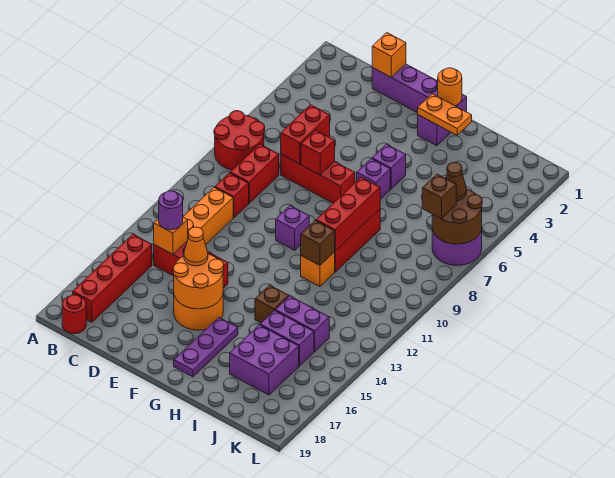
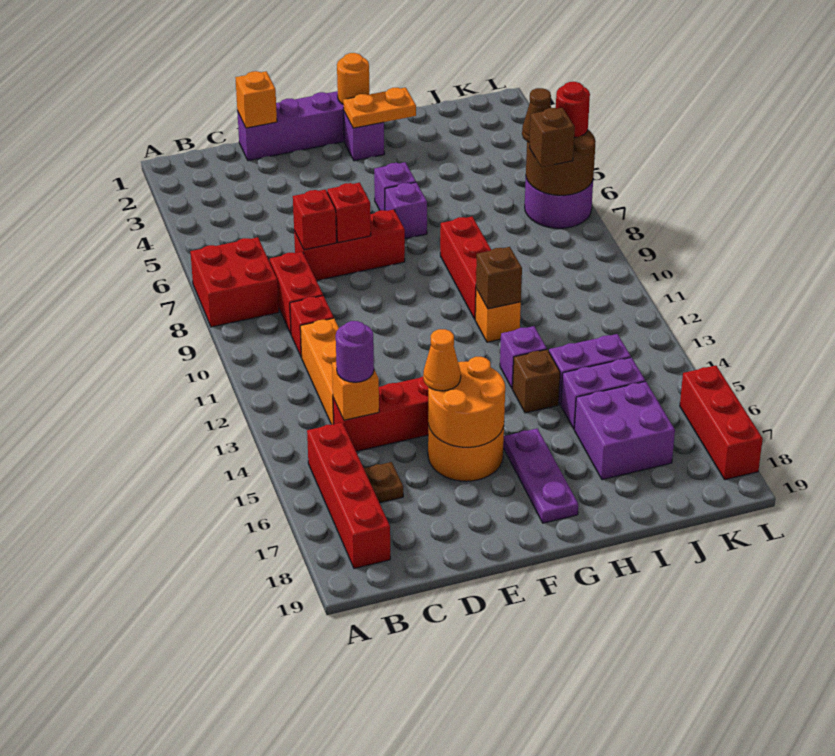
red 2x2 round brick [214,111,265,170] -> red 2x2 brick [190,237,279,327]
red 1x1 round brick [62,295,86,334] -> red 1x1 round brick moved to [556,82,590,138]
none -> brown 1x1 plate [364,462,403,503]
red 1x2 brick [281,105,330,164] -> red 1x1 brick [293,189,337,250]
purple 1x1 brick [276,206,309,250] -> purple 1x1 brick moved to [500,326,547,389]
red 1x3 brick [316,177,380,251] -> red 1x3 brick moved to [680,366,763,480]

